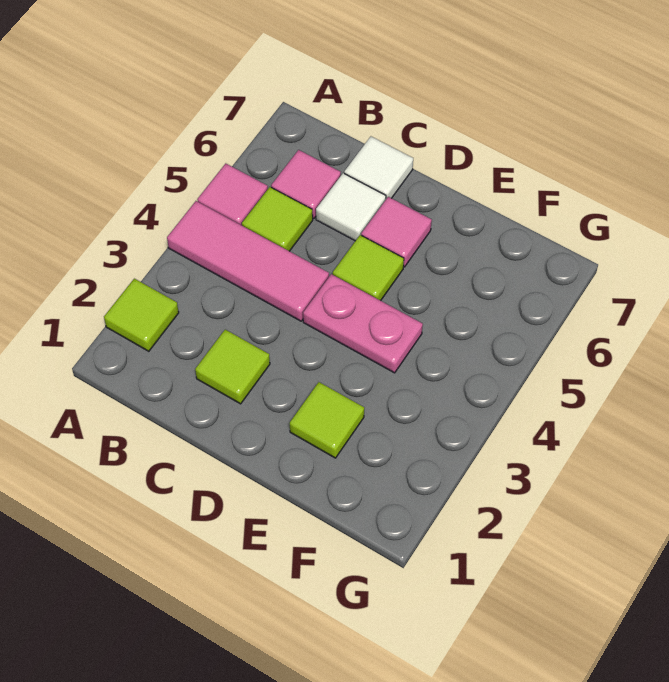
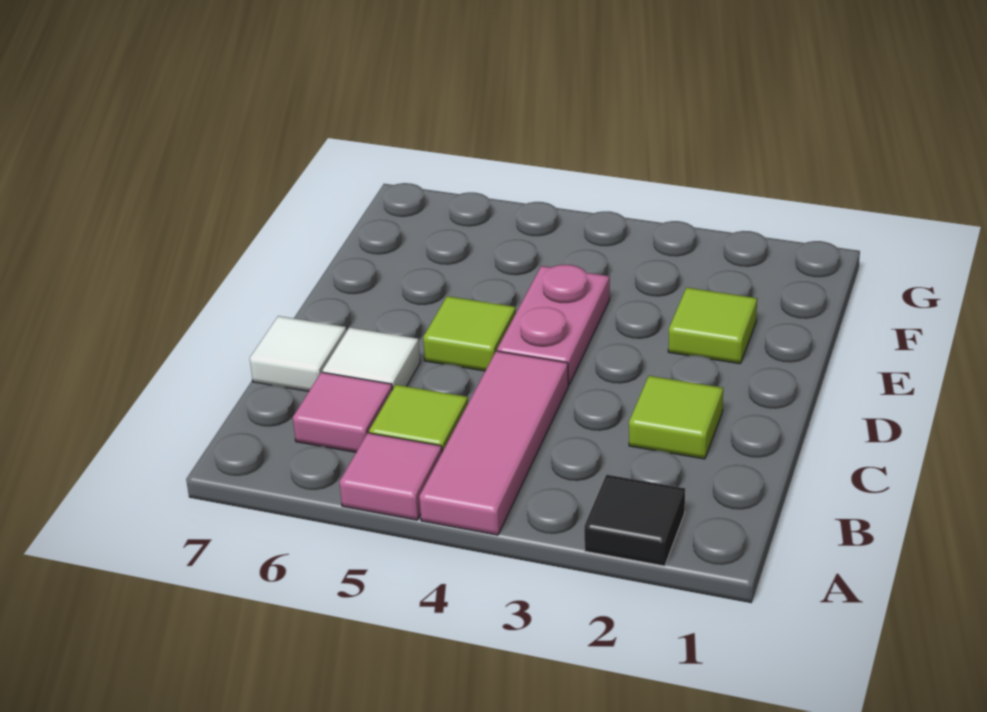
lime 1x1 tile [104,279,179,351] -> black 1x1 tile [584,475,685,566]
pink 1x1 tile [361,197,432,267] -> none

